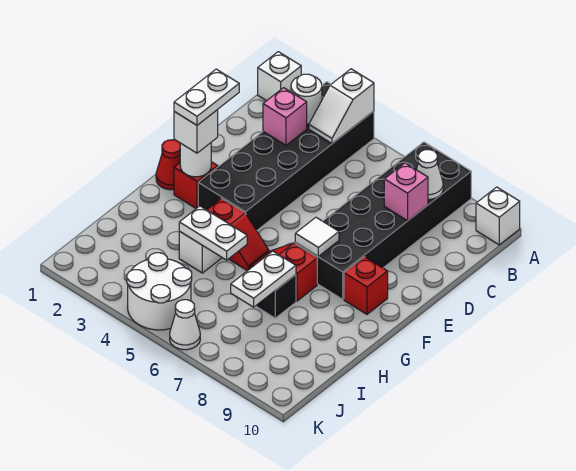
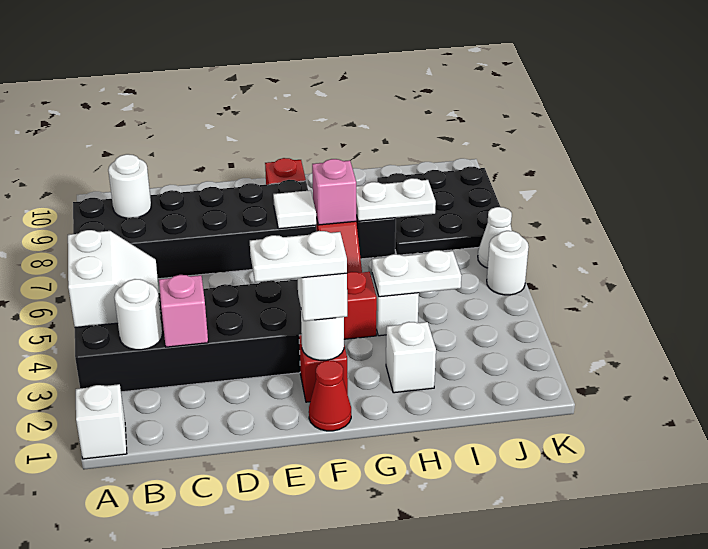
white 1x2 slope [309,69,374,143] -> white 2x2 slope [68,230,161,327]
white 1x1 brick [476,187,520,245] -> white 1x1 brick moved to [386,322,436,393]
white 1x1 cone [416,150,443,199] -> white 1x1 round brick [108,154,151,218]
pink 1x1 brick [384,163,428,221] -> pink 1x1 brick moved to [312,159,356,225]
white 1x2 plate [179,206,247,260] -> white 1x2 plate turned to [372,250,461,297]
none -> black 3x3 plate [377,167,500,255]
white 2x2 round brick [127,253,192,330] -> white 1x1 round brick [487,231,529,295]

